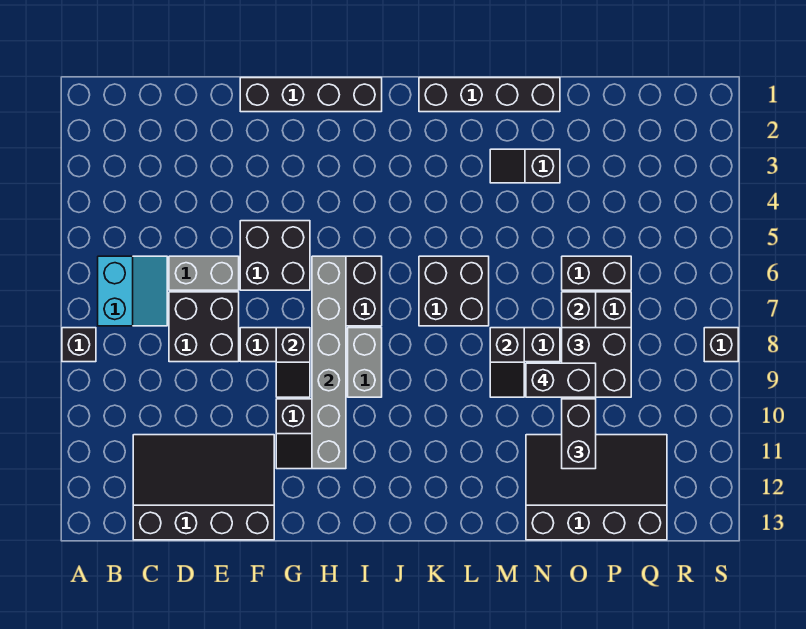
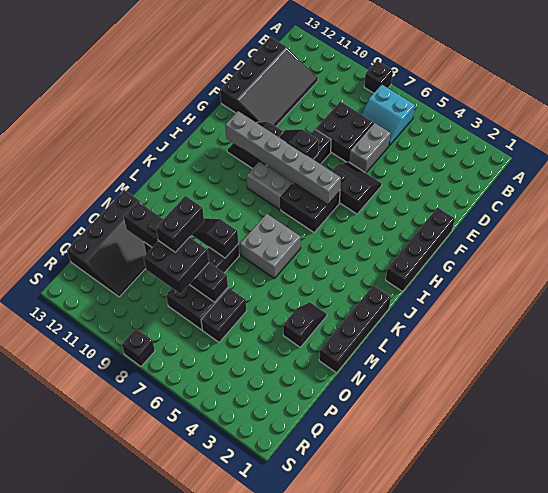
black 2x2 brick [240,221,310,290] -> black 2x2 slope [332,162,382,214]
black 2x2 brick [419,256,489,326] -> grey 2x2 brick [240,214,301,278]

